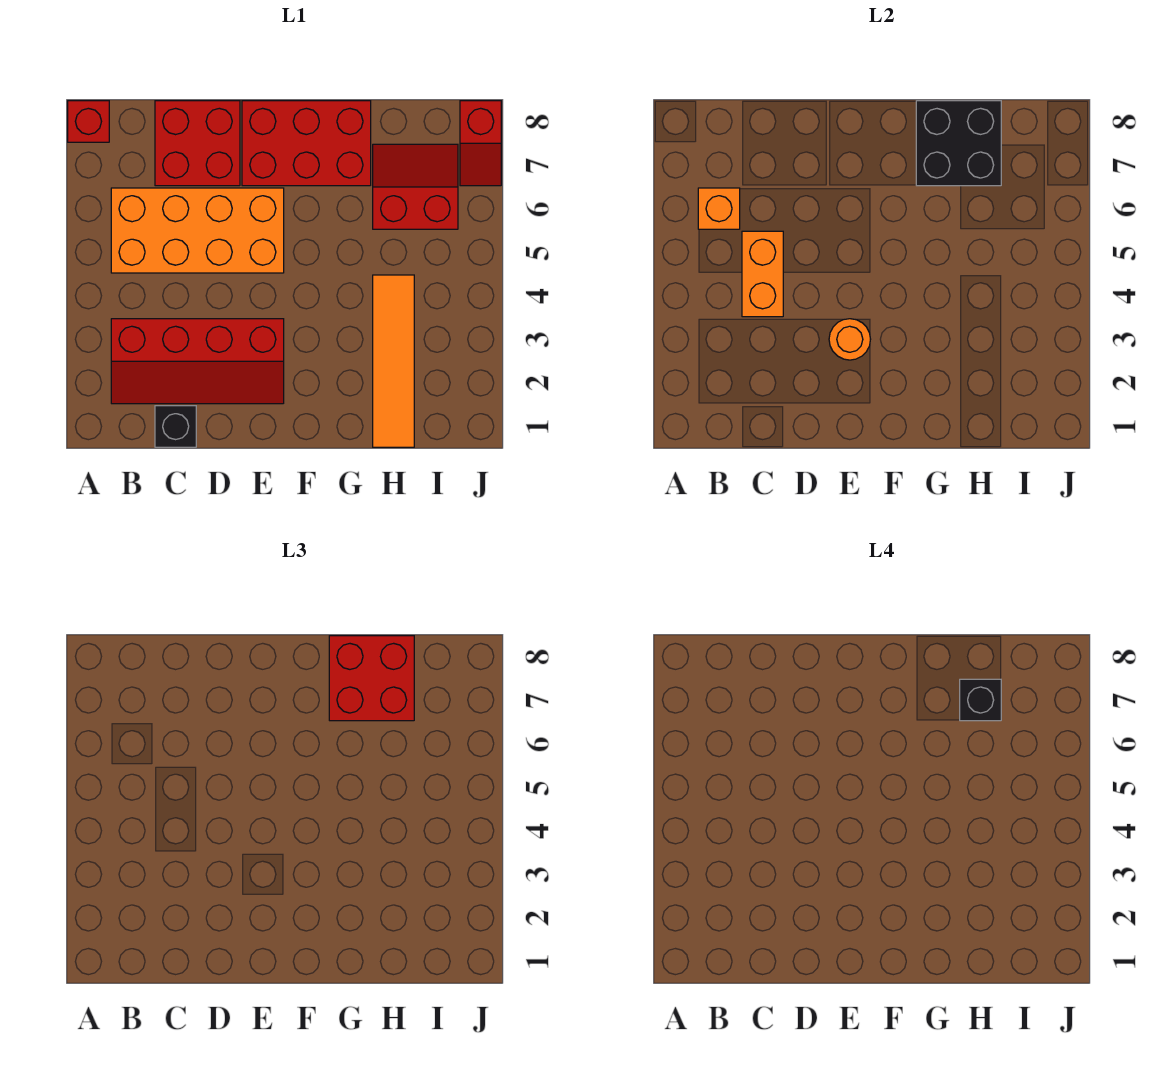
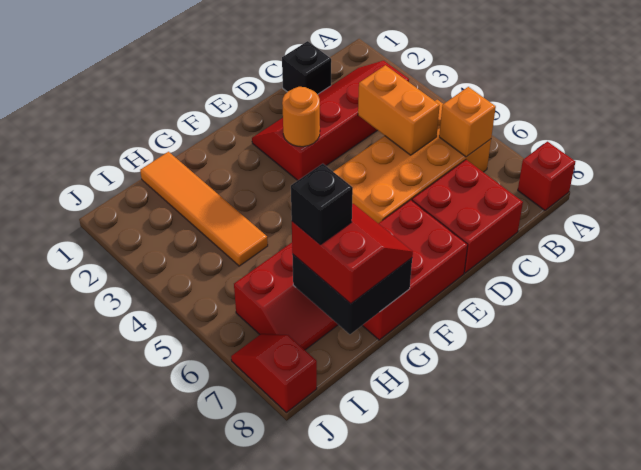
red 2x2 brick [329,636,414,721] -> red 2x2 slope [292,204,413,304]

